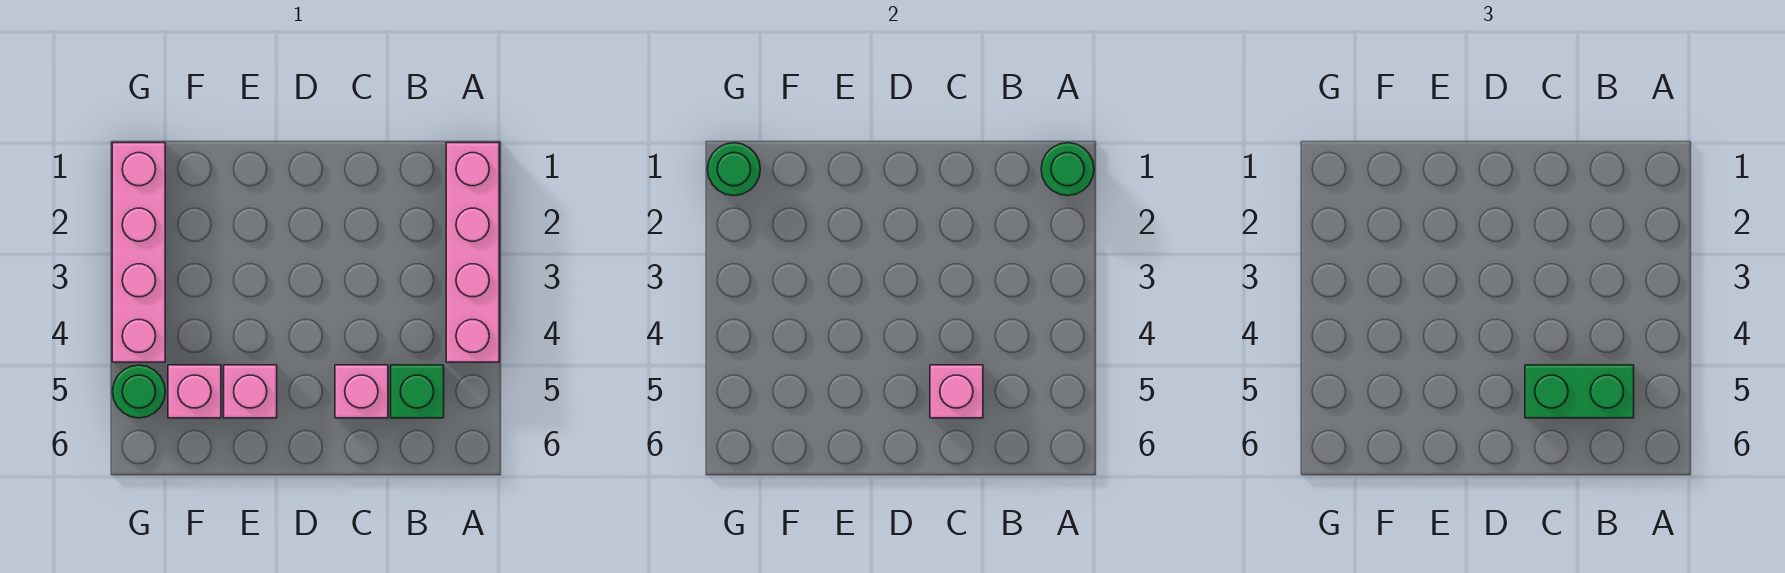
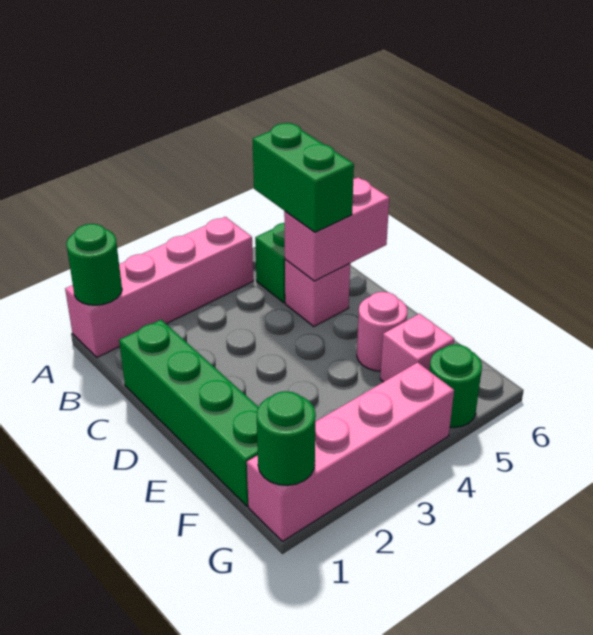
none -> green 1x4 brick [119,320,258,506]
pink 1x1 brick [930,365,983,418] -> pink 1x2 brick [284,177,389,281]
pink 1x1 brick [224,365,277,418] -> pink 1x1 round brick [357,292,407,371]

